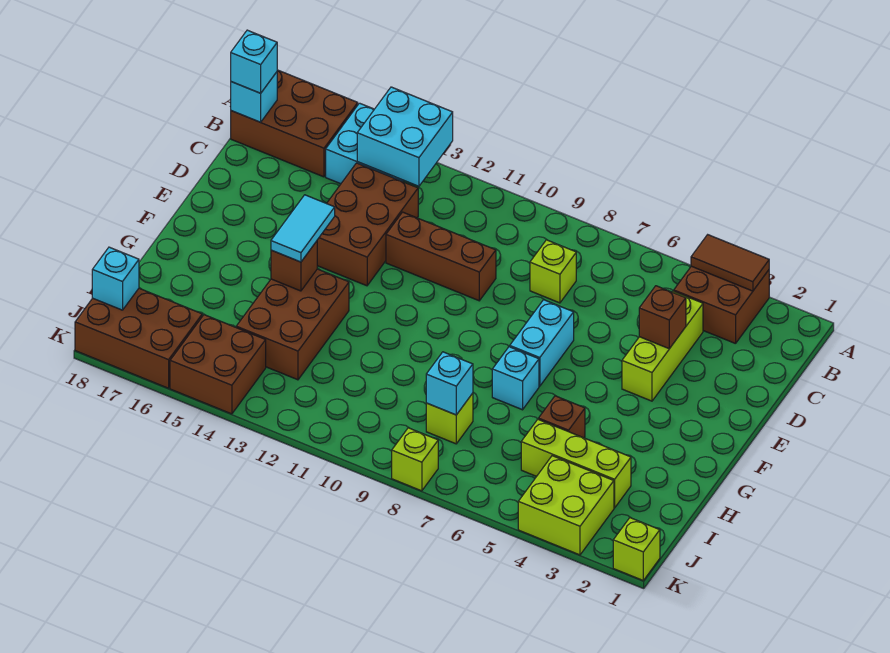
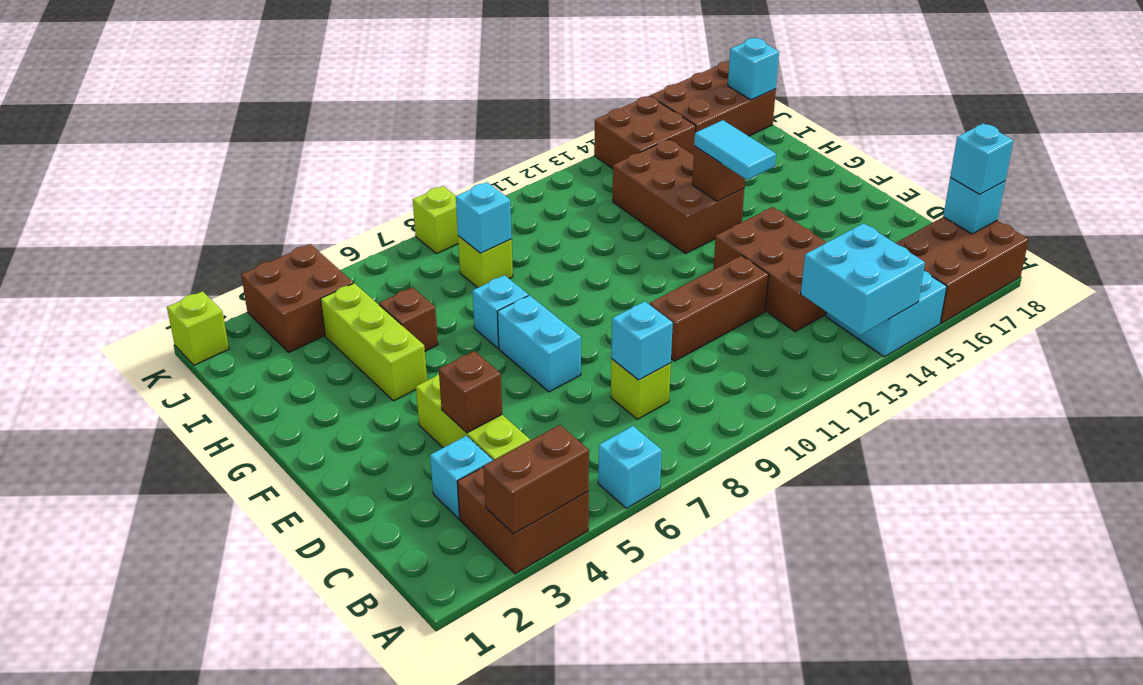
brown 1x2 tile [691,235,769,291] -> brown 1x2 brick [483,425,589,534]
none -> cyan 1x1 brick [598,426,662,508]
none -> cyan 1x1 brick [430,436,493,519]
none -> cyan 1x1 brick [612,301,673,380]
lime 1x3 brick [521,419,631,508] -> lime 1x3 brick turned to [321,283,427,401]
lime 2x2 brick [518,456,614,555] -> brown 2x2 brick [241,244,353,352]

